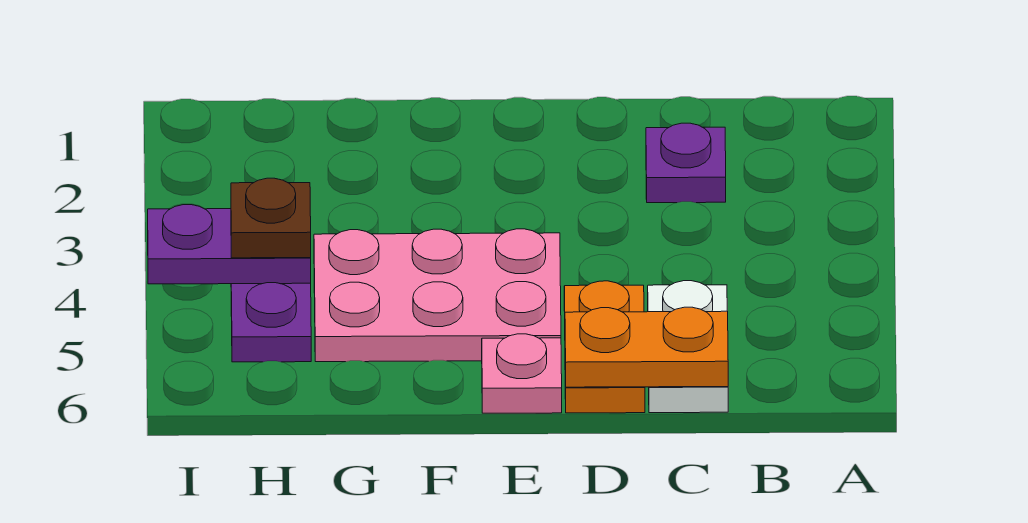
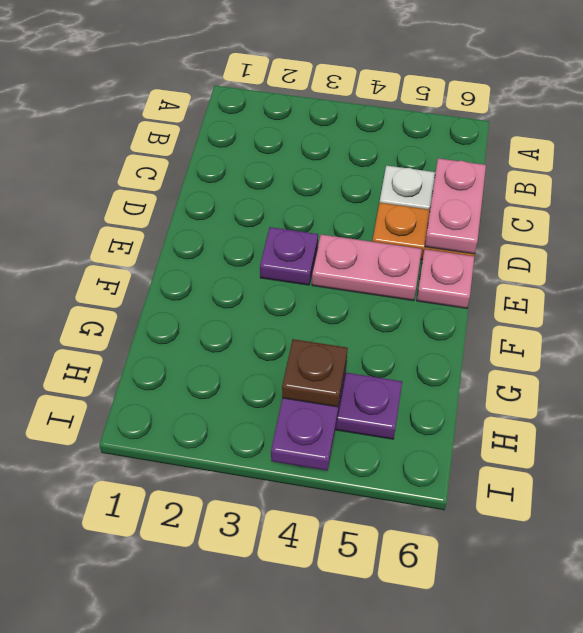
purple 1x1 plate [646,123,726,203] -> purple 1x1 plate moved to [260,227,318,285]
orange 1x2 plate [565,307,728,387] -> pink 1x2 plate [425,158,486,254]
pink 2x3 plate [314,229,561,362] -> pink 1x2 plate [312,235,422,301]

